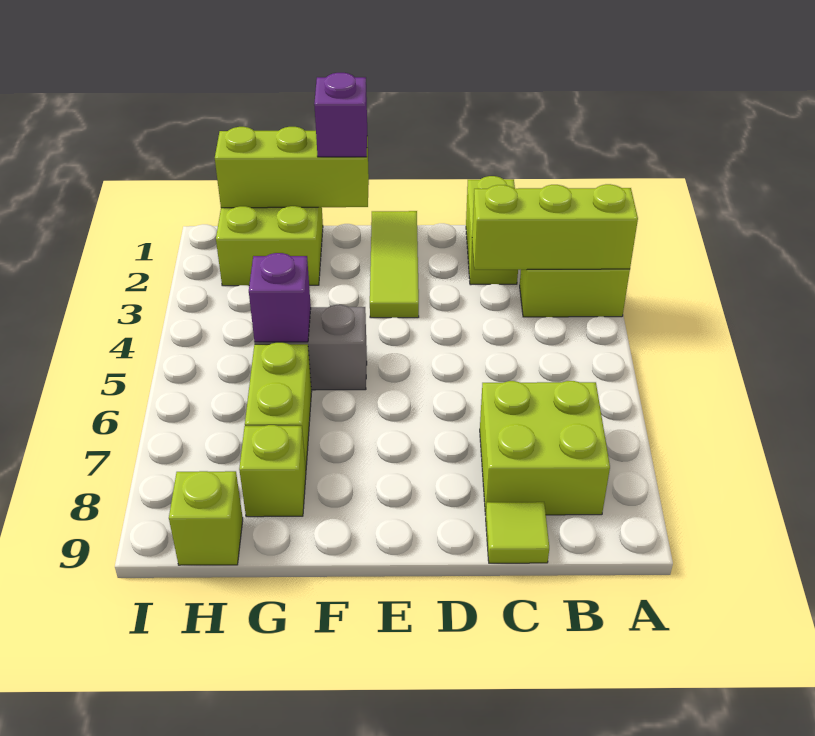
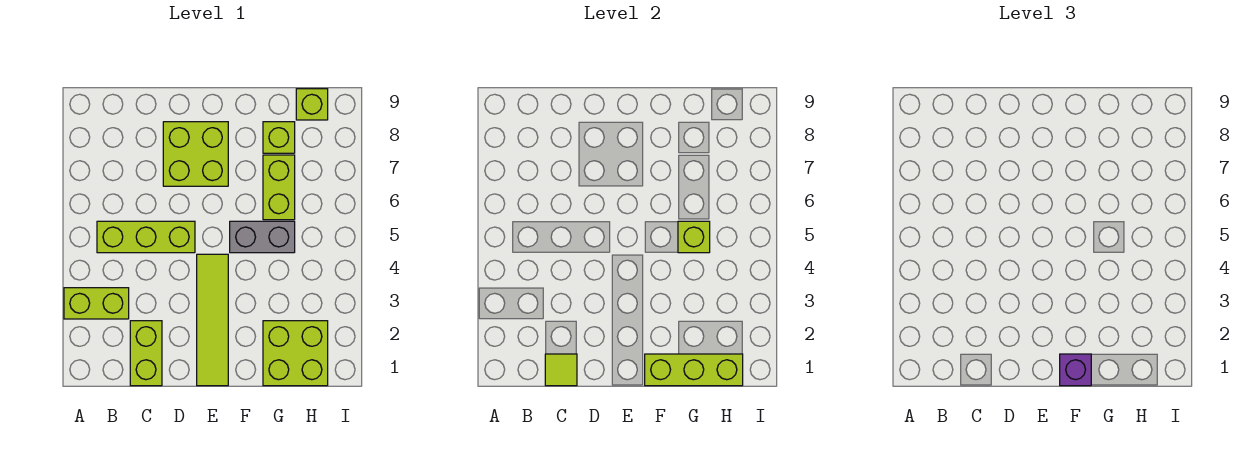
lime 1x3 brick [472,184,638,270] -> lime 1x3 brick moved to [97,221,195,253]
lime 2x2 brick [480,381,610,515] -> lime 2x2 brick moved to [163,122,228,186]
lime 1x1 tile [486,502,549,563] -> lime 1x1 tile moved to [545,354,577,386]
lime 1x3 tile [370,211,419,318] -> lime 1x4 tile [197,254,228,386]
purple 1x1 brick [249,253,311,342] -> lime 1x1 brick [678,221,710,253]

